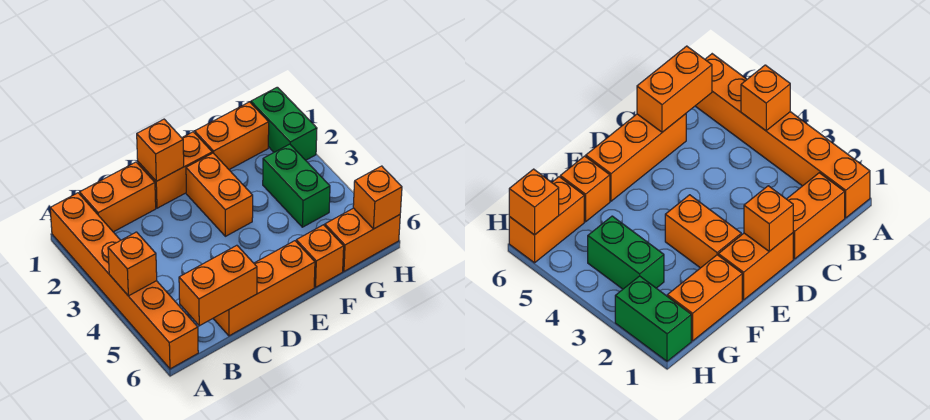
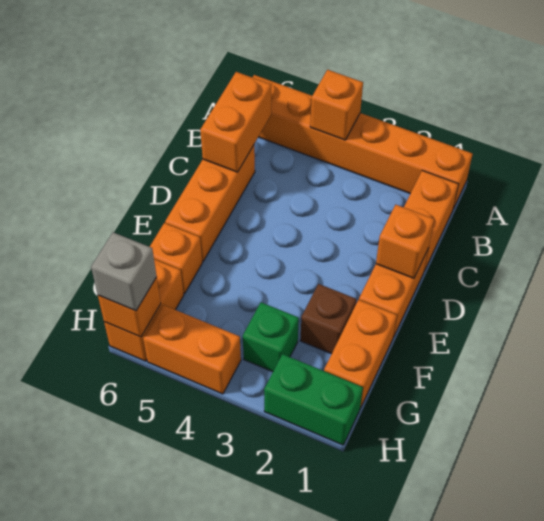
orange 1x2 brick [186,153,253,236] -> orange 1x2 brick moved to [143,305,241,394]
none -> brown 1x1 brick [300,284,356,354]
green 1x2 brick [263,144,330,227] -> green 1x1 brick [243,302,299,372]
none -> grey 1x1 brick [91,232,157,311]

